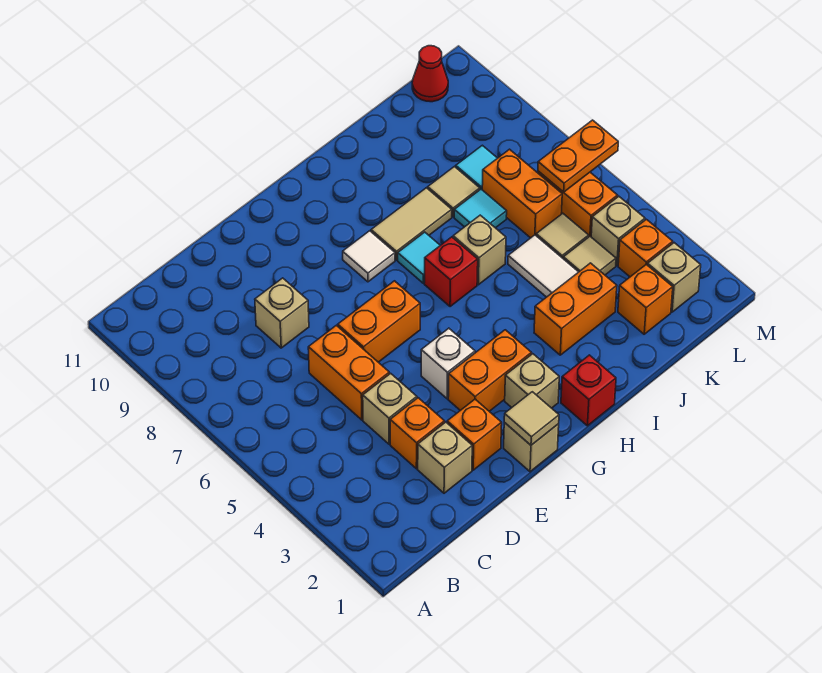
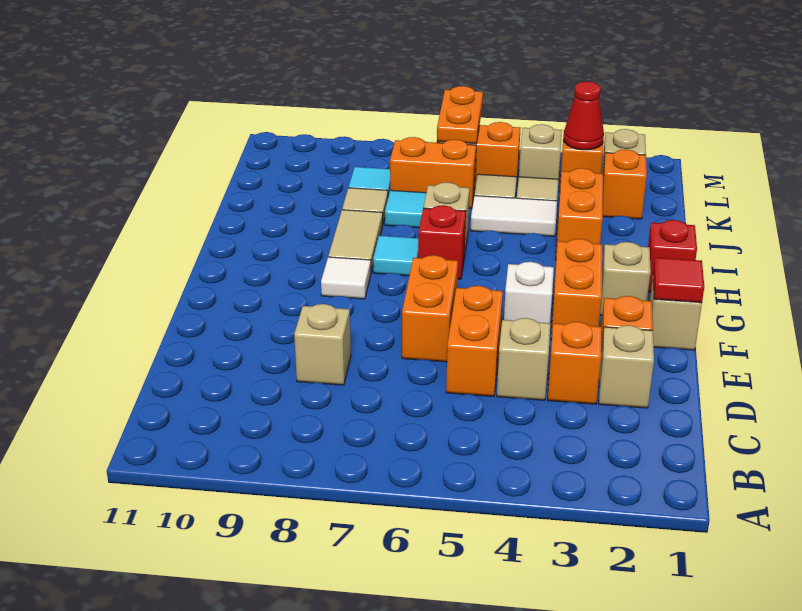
orange 1x2 brick [308,325,389,420] -> orange 1x2 brick turned to [446,286,503,396]
tan 1x1 tile [504,392,559,445] -> red 1x1 tile [653,257,704,303]
red 1x1 cone [412,46,448,102] -> red 1x1 cone moved to [563,82,604,150]

